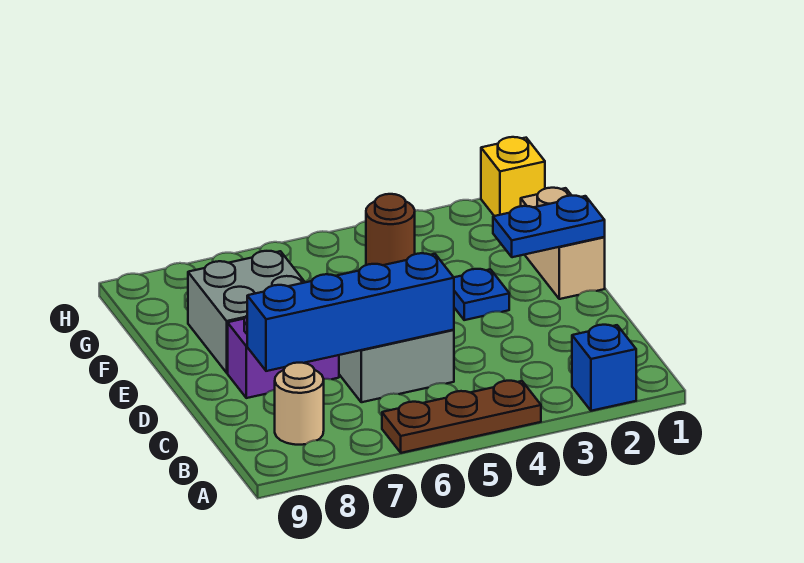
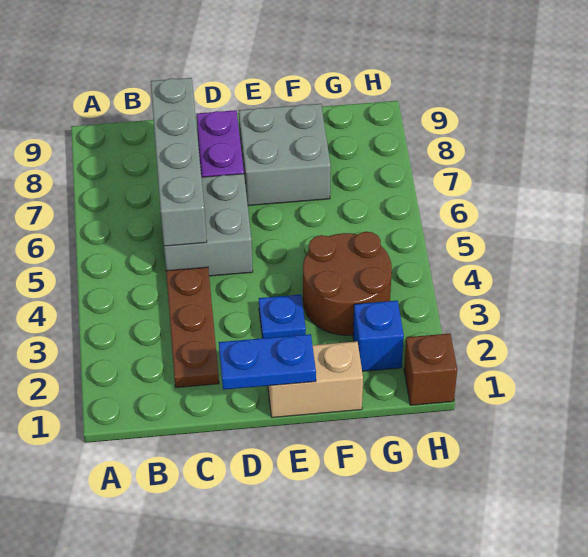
blue 1x1 brick [572,325,636,411] -> blue 1x1 brick moved to [353,301,404,371]
brown 1x3 plate [382,381,541,453] -> brown 1x3 plate moved to [166,267,219,388]
tan 1x1 round brick [275,363,324,445] -> none
blue 1x4 brick [247,253,454,371] -> grey 1x4 brick [151,78,207,246]
blue 1x2 plate [493,196,605,257] -> blue 1x2 plate turned to [219,334,316,390]
brown 1x1 round brick [366,194,415,265] -> brown 2x2 round brick [303,232,392,335]
yellow 1x1 brick [481,137,545,216] -> brown 1x1 brick [404,333,457,405]

